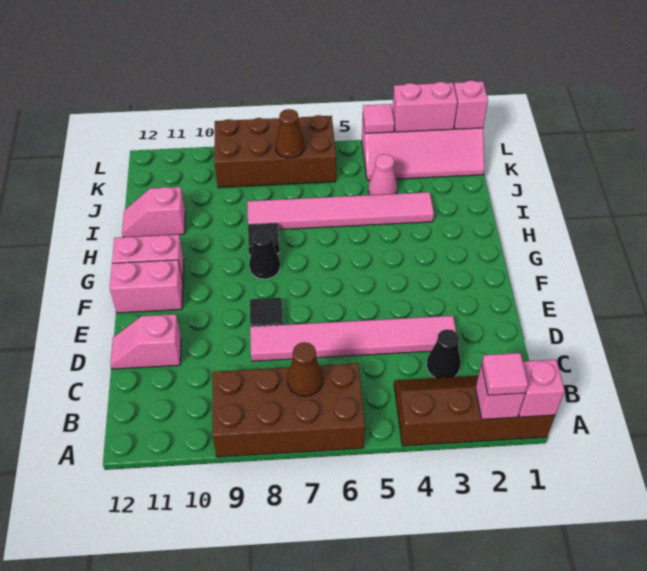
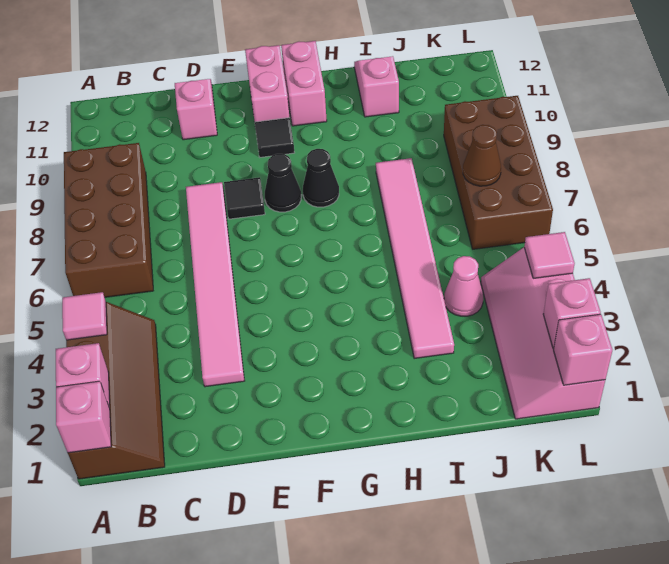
pink 1x1 tile [482,353,528,395] -> pink 1x1 tile moved to [62,292,107,340]
brown 1x1 cone [287,342,323,396] -> none
black 1x1 cone [427,329,460,378] -> black 1x1 cone moved to [265,154,301,212]
black 1x1 tile [248,223,279,255] -> black 1x1 tile moved to [255,118,295,157]
pink 1x2 brick [392,82,457,132] -> pink 1x1 brick [543,278,601,348]

